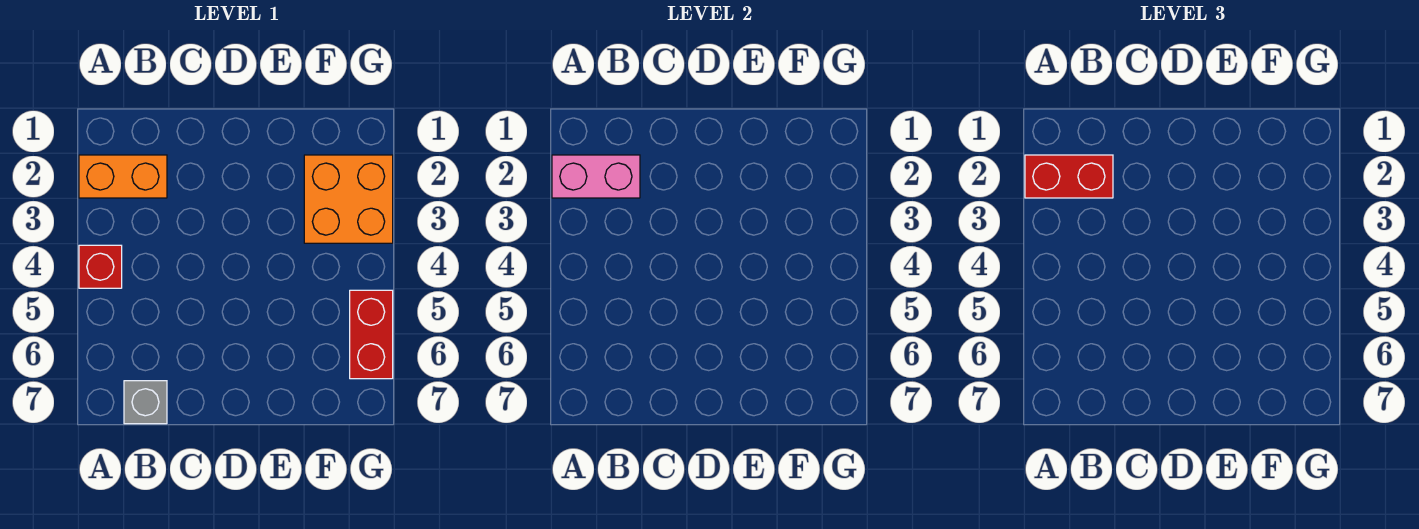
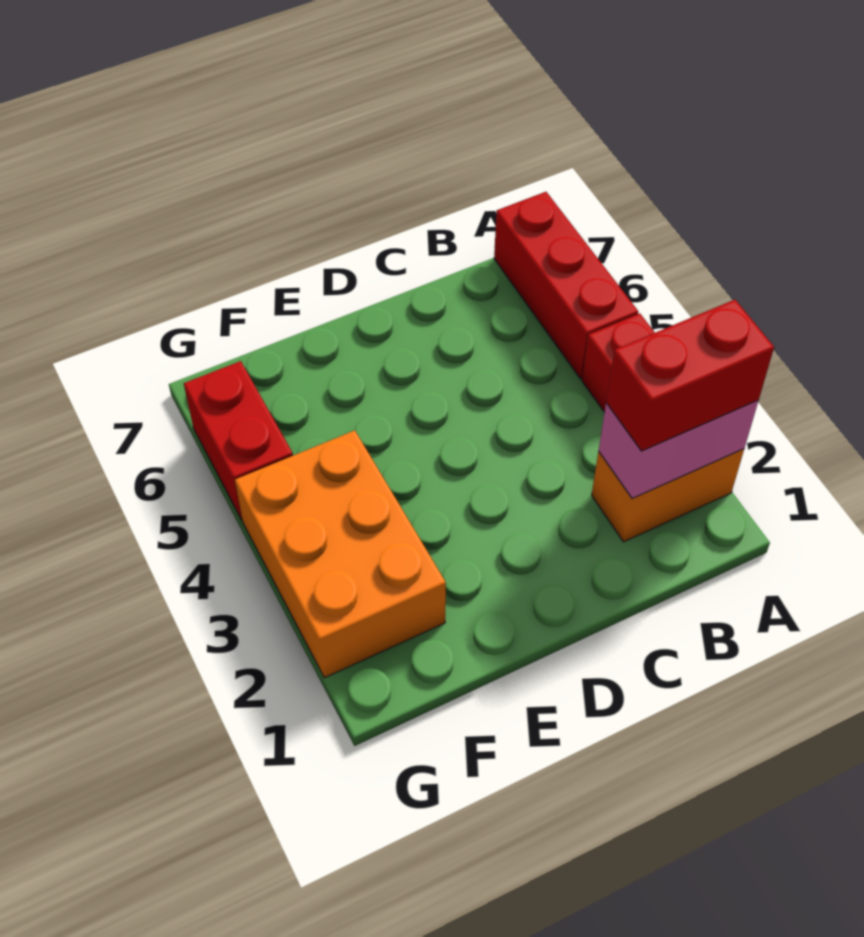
none -> red 1x3 brick [494,192,638,379]
grey 1x1 brick [124,381,167,424] -> none
orange 2x2 brick [304,155,393,243] -> orange 2x3 brick [235,430,446,678]

